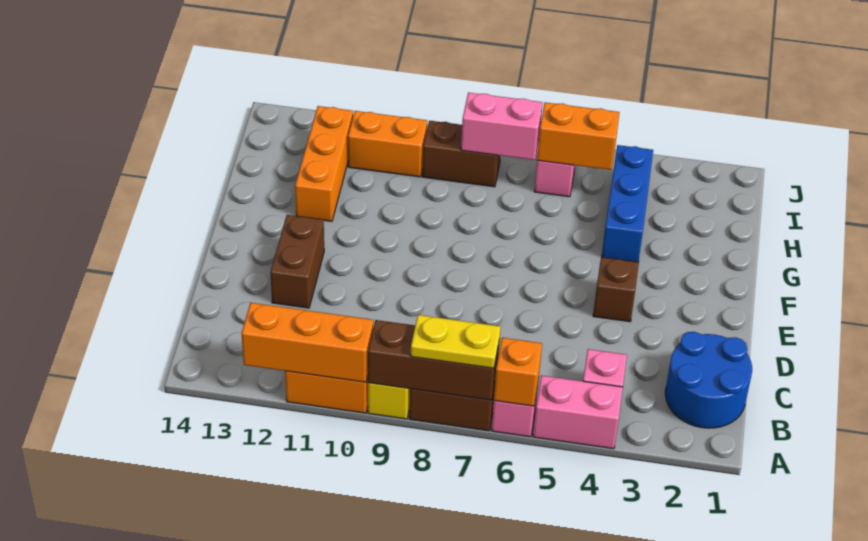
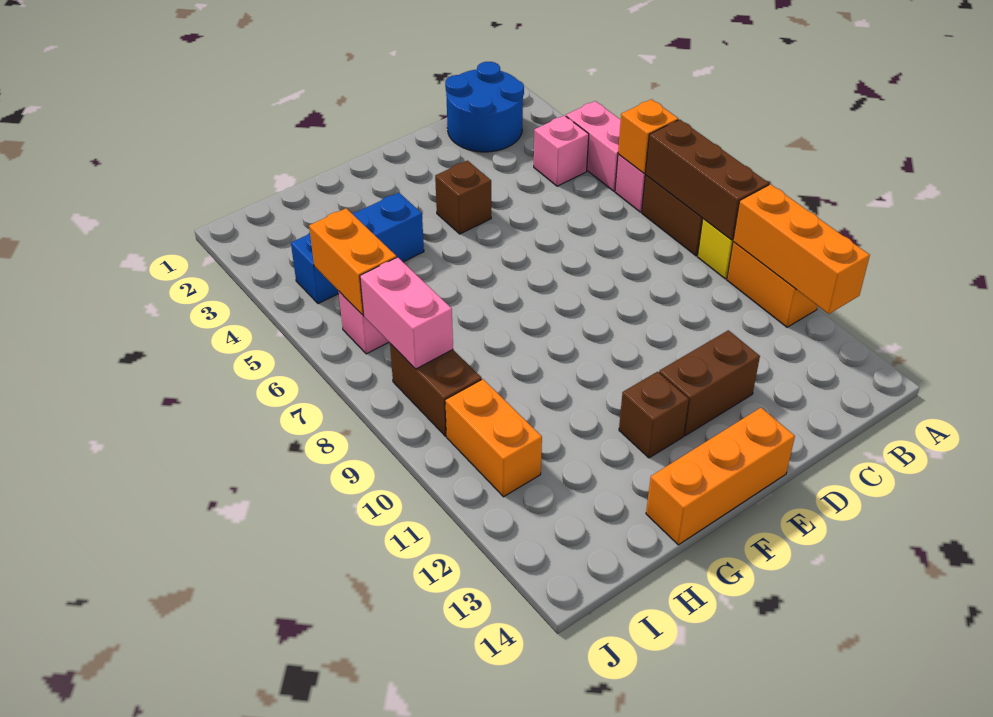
yellow 1x2 plate [411,315,500,368] -> none
none -> brown 1x1 brick [619,372,689,458]
orange 1x3 brick [295,106,353,221] -> orange 1x3 brick moved to [646,408,795,545]

